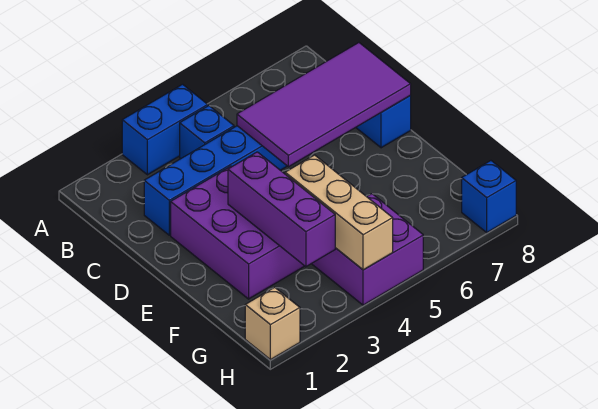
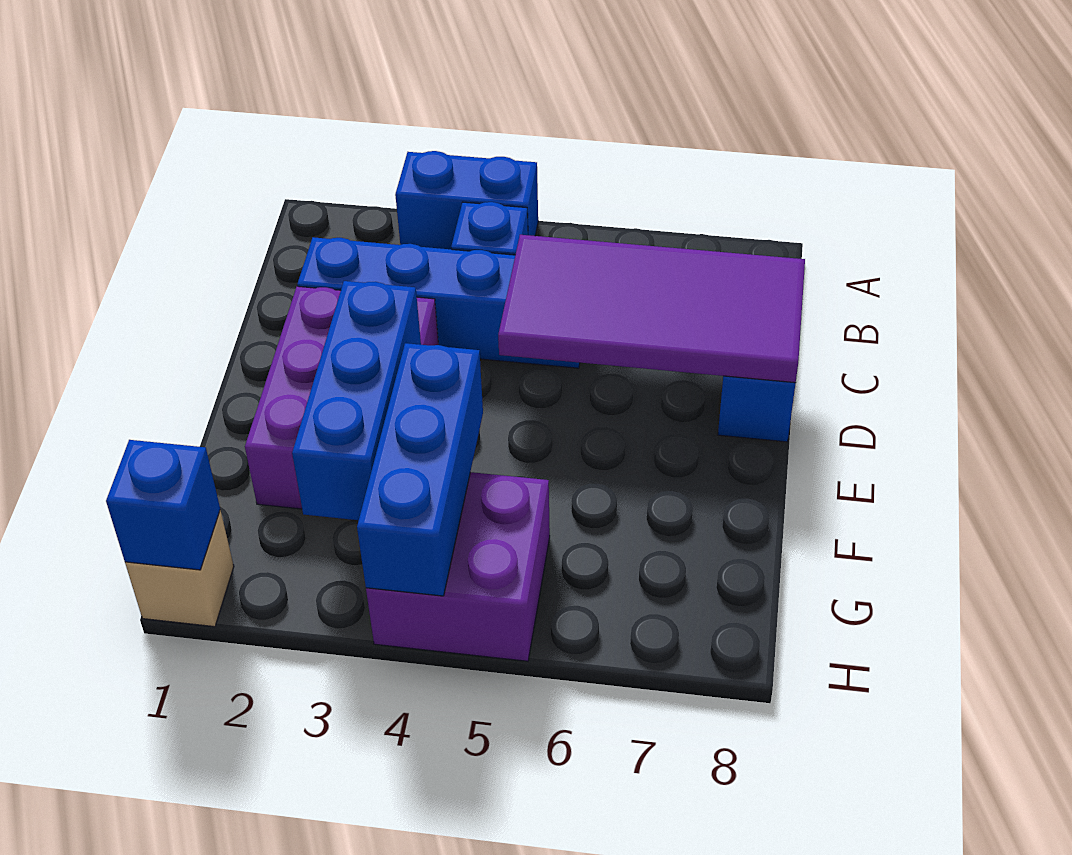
purple 1x3 brick [228,152,335,267] -> blue 1x3 brick [292,281,421,520]
tan 1x3 brick [285,155,393,270] -> blue 1x3 brick [357,343,483,596]
blue 1x1 brick [462,161,516,232] -> blue 1x1 brick moved to [106,440,220,570]

